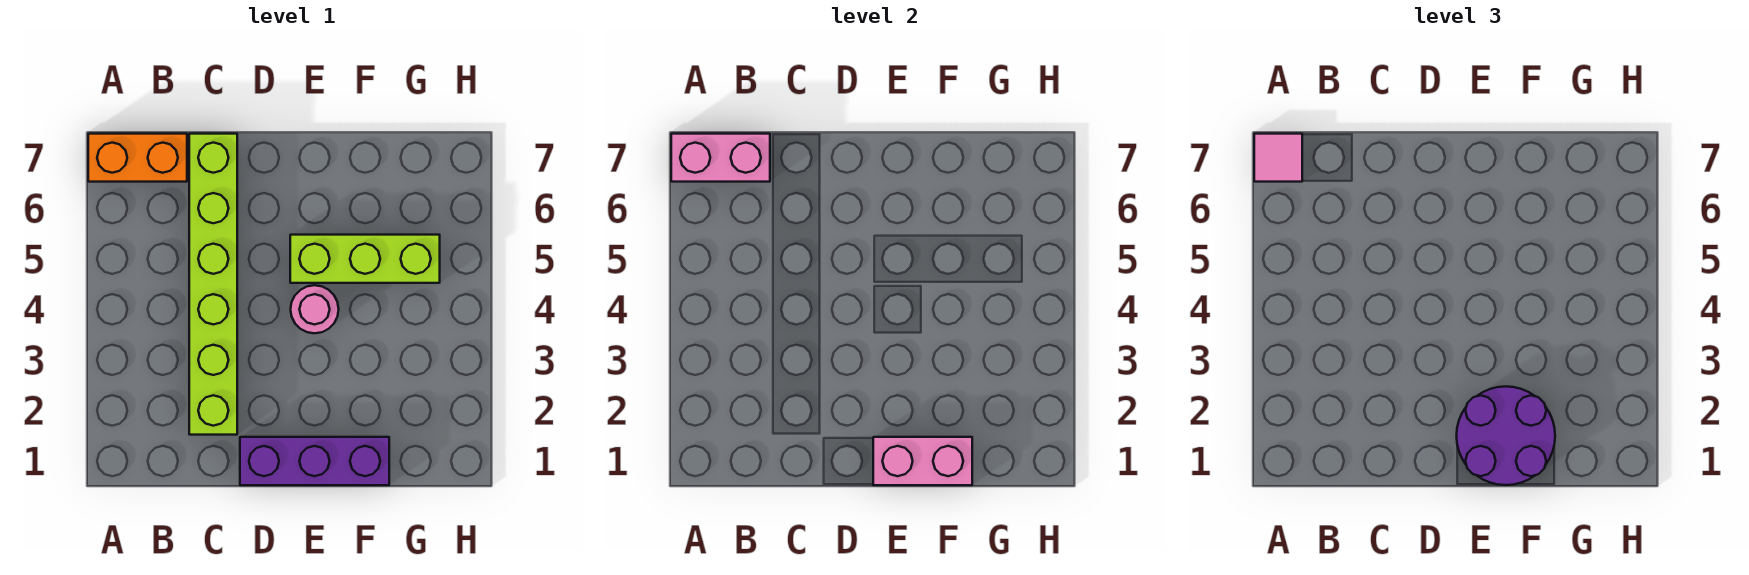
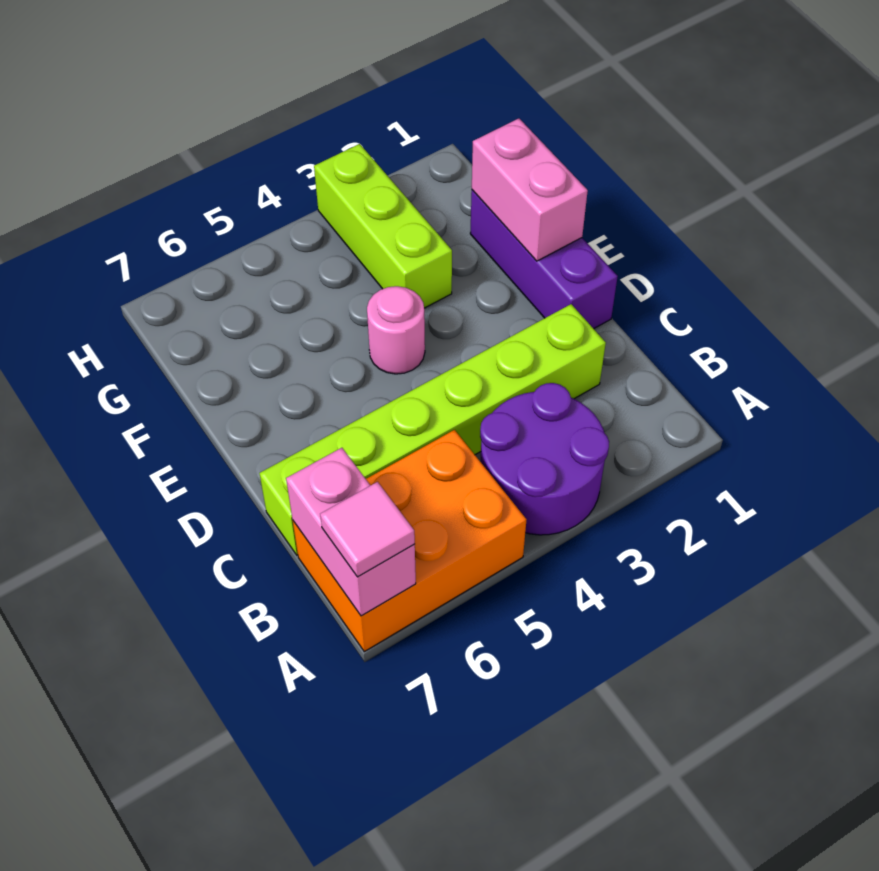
orange 1x2 brick [88,134,187,182] -> orange 2x3 brick [293,430,526,652]
purple 2x2 round brick [1457,386,1555,485] -> purple 2x2 round brick moved to [480,383,609,535]
lime 1x3 brick [290,235,440,283] -> lime 1x3 brick moved to [314,144,452,308]

